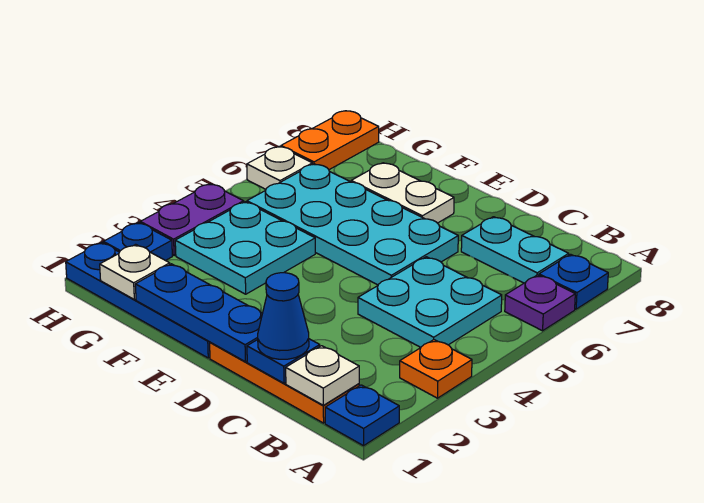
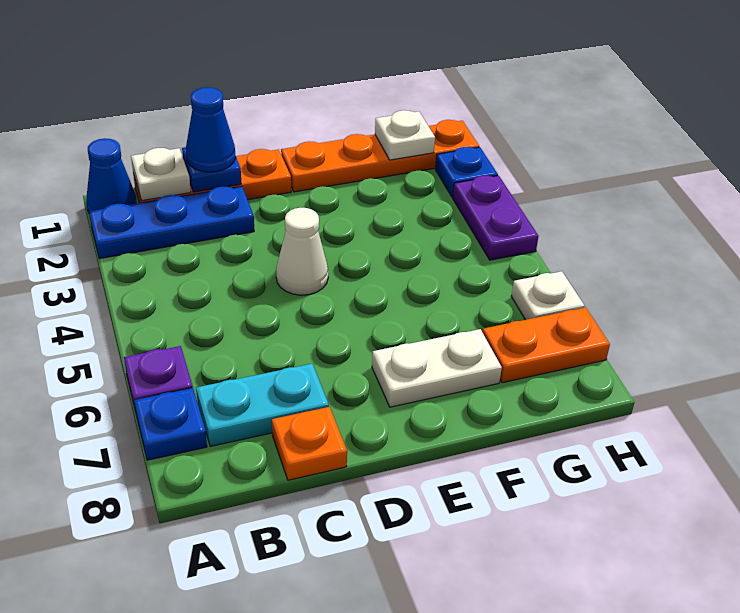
blue 1x1 plate [325,385,399,446] -> blue 1x1 cone [86,138,137,212]
orange 1x1 plate [400,340,472,398] -> orange 1x1 plate moved to [272,407,347,480]
cyan 2x2 plate [358,257,502,348] -> none
blue 1x3 plate [135,264,262,362] -> blue 1x3 plate moved to [89,186,254,259]
none -> white 1x1 cone [276,208,328,295]
cyan 2x4 plate [247,164,458,285] -> none
blue 1x4 plate [66,242,210,358] -> orange 1x4 plate [281,120,479,192]
cyan 2x2 plate [175,202,315,294] -> none
orange 1x2 plate [281,111,379,170] -> orange 1x2 plate turned to [483,308,610,383]

